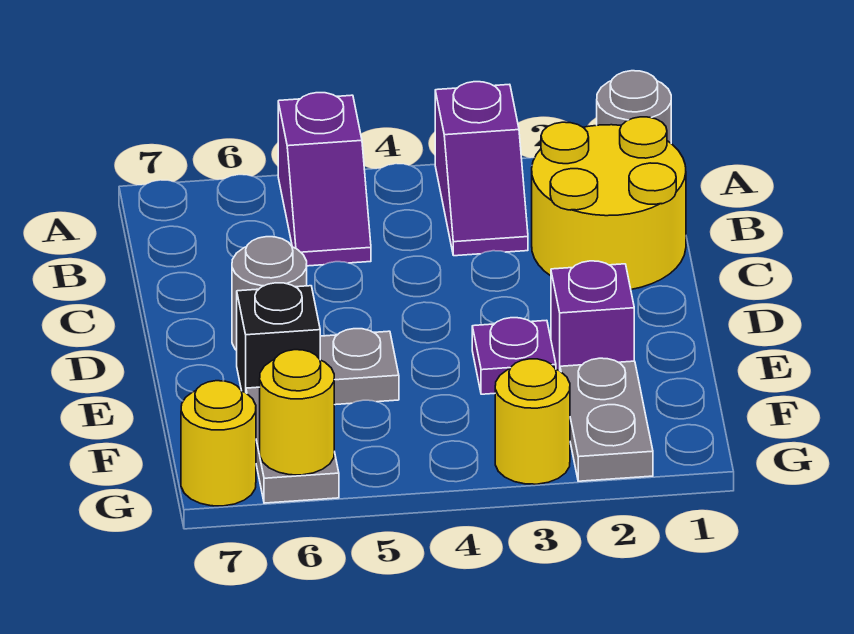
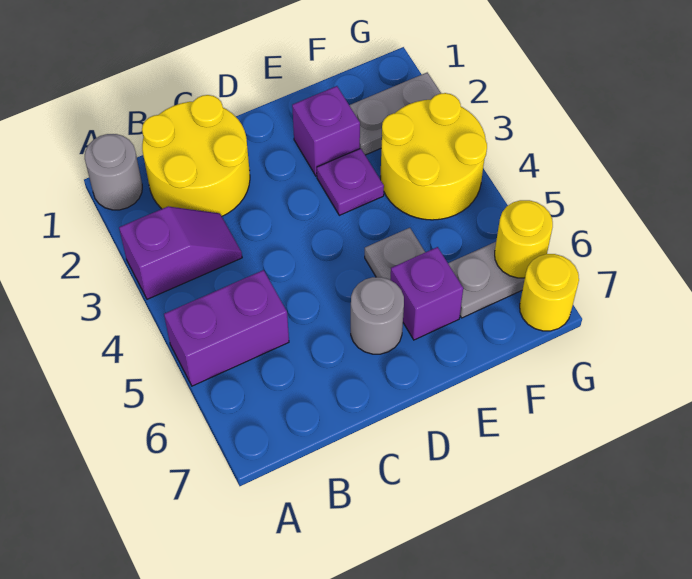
purple 1x2 slope [278,93,371,266] -> purple 1x2 brick [164,270,289,386]
black 1x1 brick [237,283,320,393] -> purple 1x1 brick [390,247,463,340]
yellow 1x1 round brick [495,359,570,484] -> yellow 2x2 round brick [380,93,487,220]

